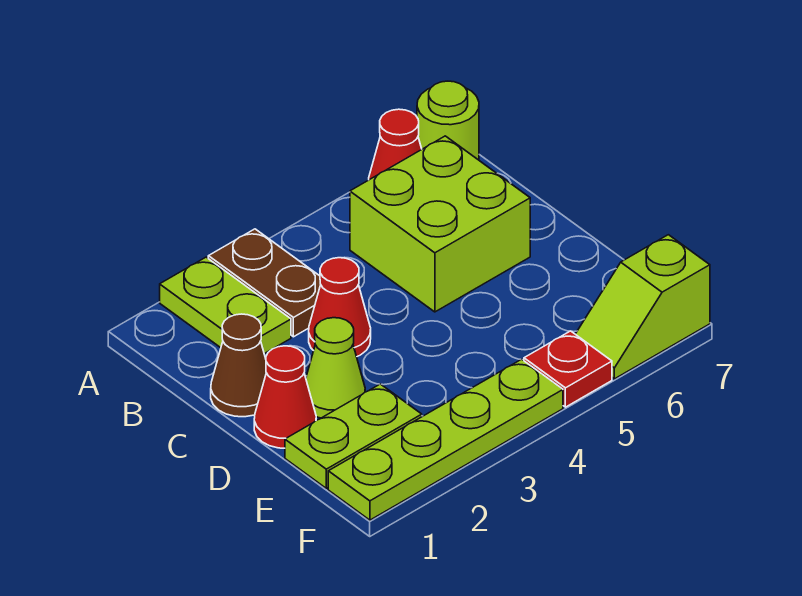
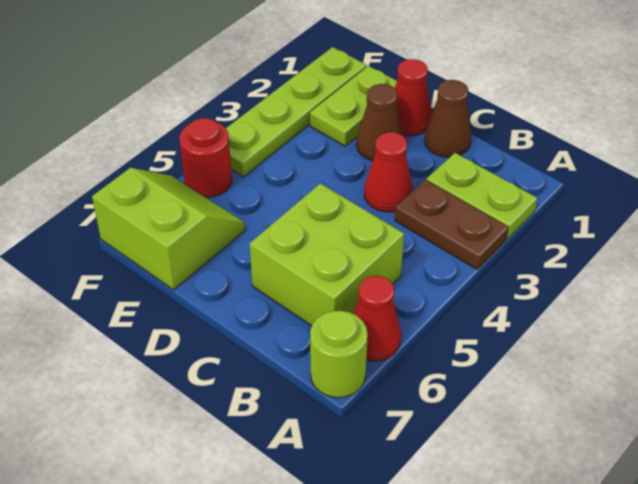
lime 1x1 cone [306,318,365,418] -> brown 1x1 cone [356,84,402,161]
red 1x1 plate [524,331,612,407] -> red 1x1 round brick [180,118,232,197]
lime 1x2 slope [576,235,710,379] -> lime 2x2 slope [92,168,245,290]

